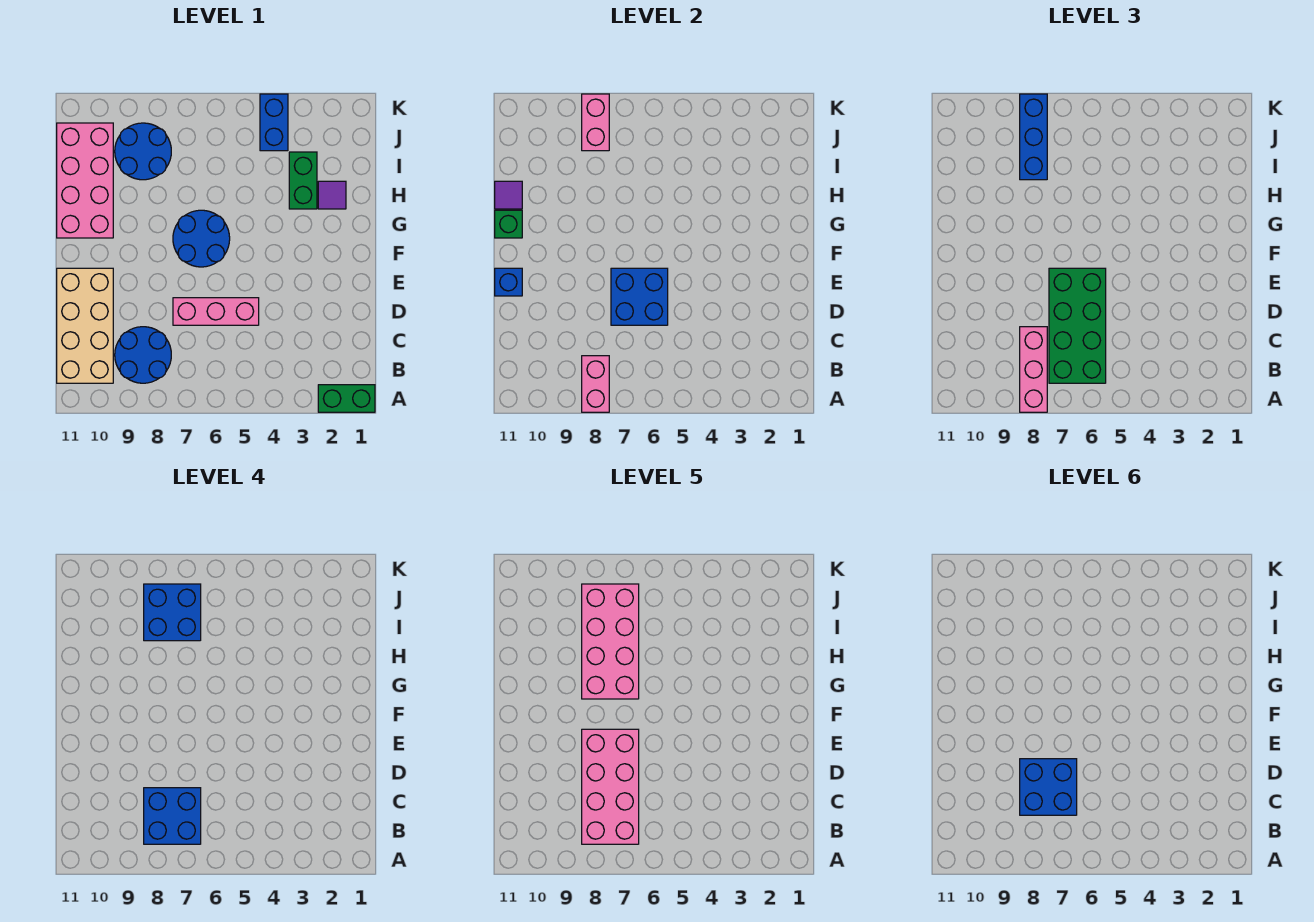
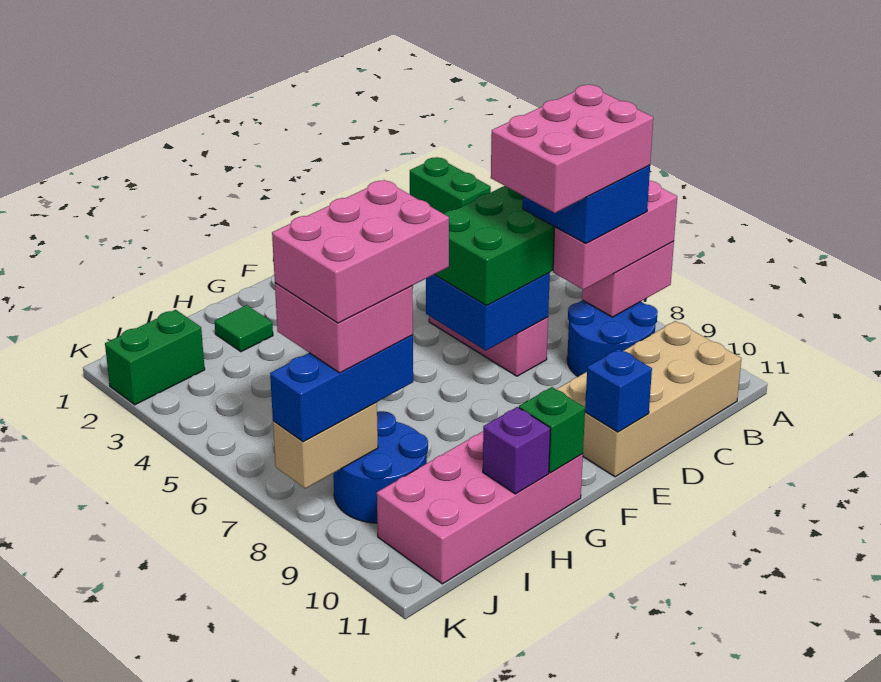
pink 2x4 brick [582,729,639,844] -> pink 2x3 brick [491,85,653,213]
blue 2x2 brick [1020,759,1077,815] -> none
blue 2x2 round brick [173,210,230,267] -> none
pink 2x4 brick [582,584,639,699] -> pink 2x3 brick [272,180,449,323]
purple 1x1 tile [318,181,346,209] -> green 1x1 tile [215,305,273,352]
green 1x2 brick [289,152,317,209] -> green 1x2 brick moved to [105,310,205,405]
purple 1x1 tile [495,181,522,209] -> purple 1x1 brick [483,407,550,494]
blue 2x2 brick [144,584,201,641] -> pink 2x2 brick [275,283,413,373]
blue 1x2 brick [260,94,288,151] -> none
pink 1x2 brick [582,94,609,151] -> tan 1x2 brick [273,402,378,489]

